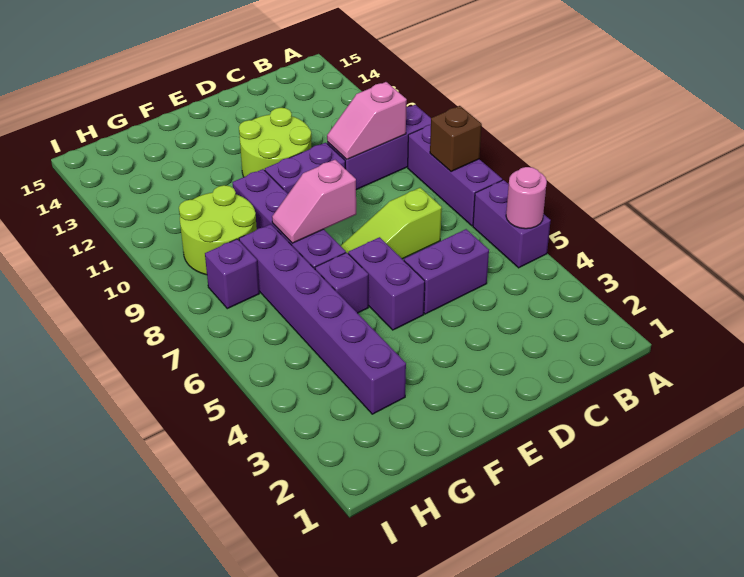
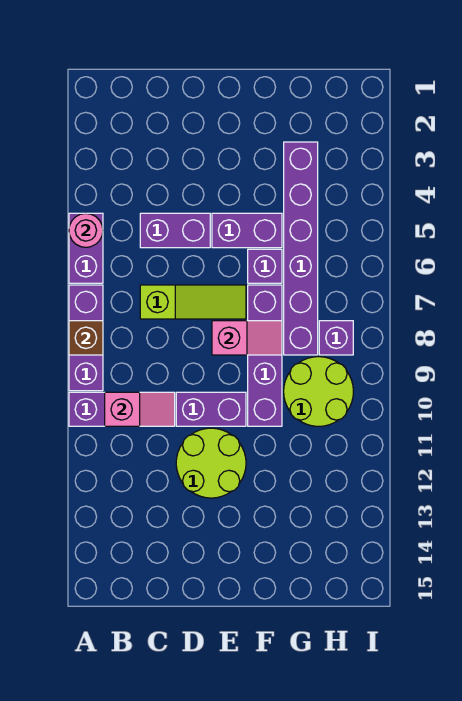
purple 1x2 brick [348,237,425,330] -> purple 1x2 brick turned to [212,213,282,248]

